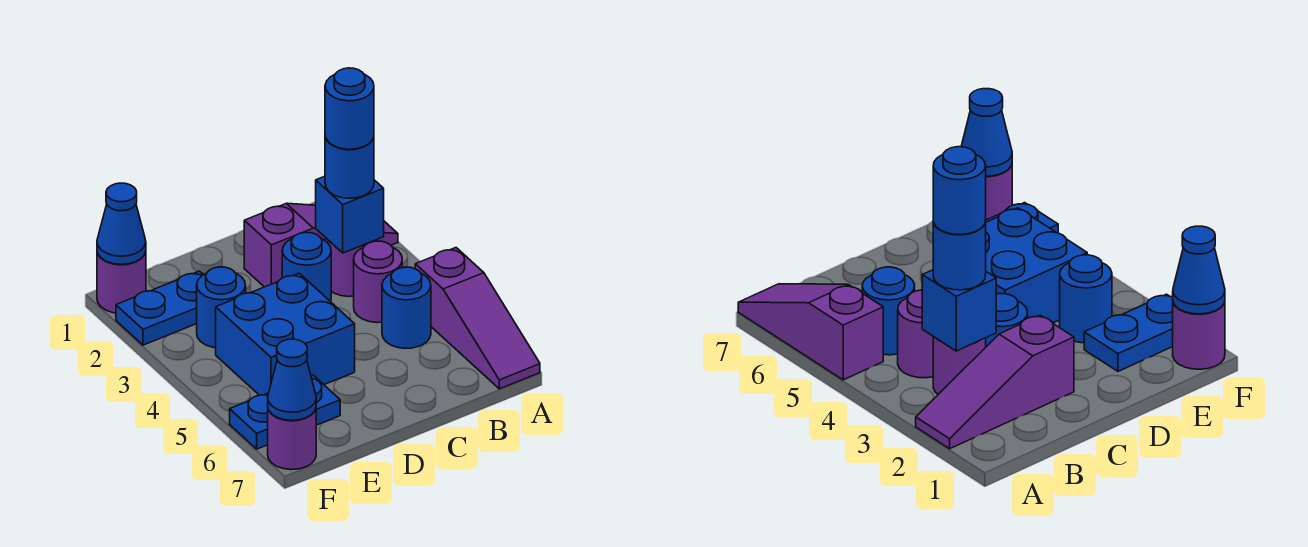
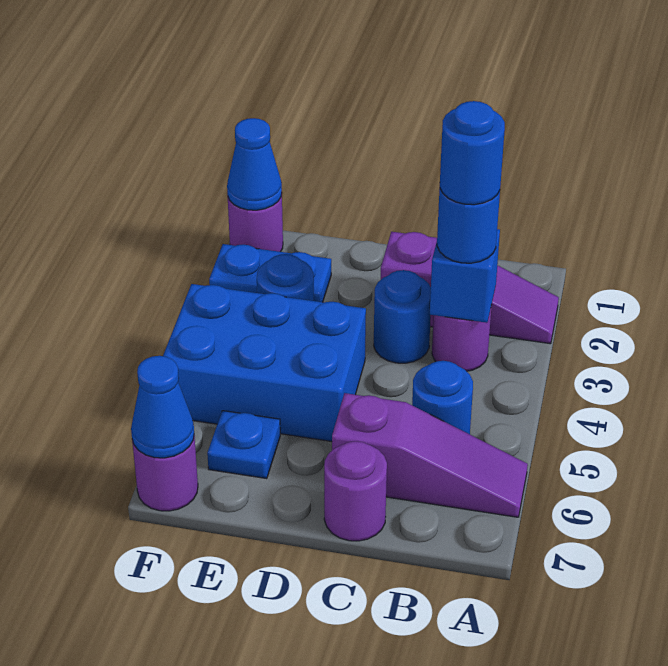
purple 1x3 slope [415,248,540,389] -> purple 1x3 slope turned to [332,393,528,517]
purple 1x1 round brick [354,241,402,323] -> purple 1x1 round brick moved to [324,441,387,541]
blue 2x2 brick [216,273,355,395] -> blue 2x3 brick [163,284,366,442]
blue 1x2 plate [230,375,340,449] -> blue 1x1 plate [207,411,280,479]

